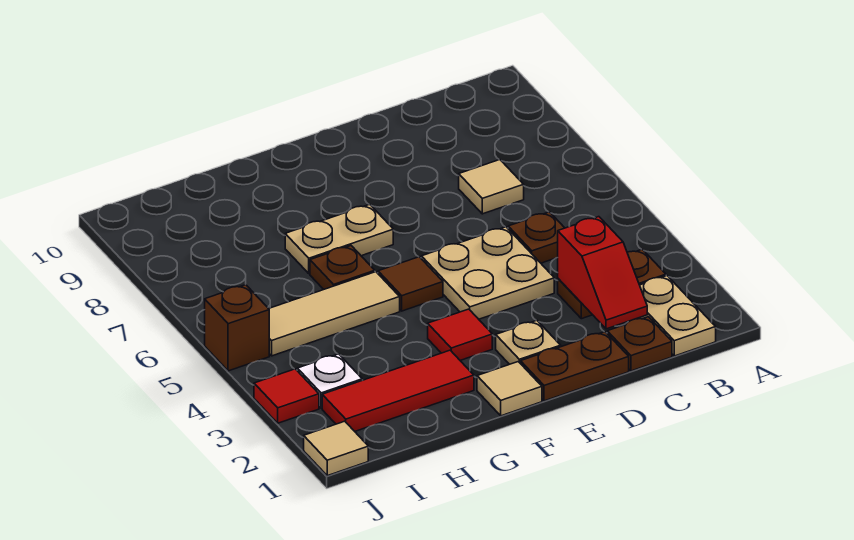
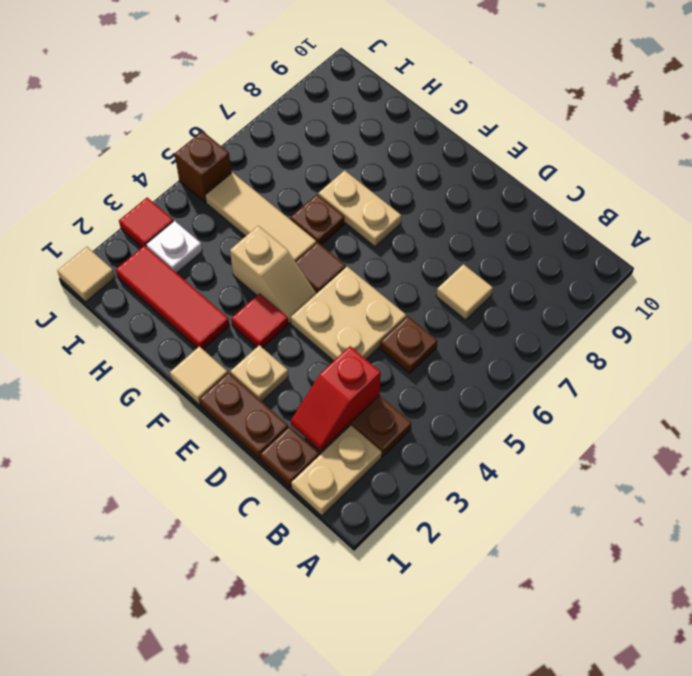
none -> tan 1x2 slope [230,226,317,323]

